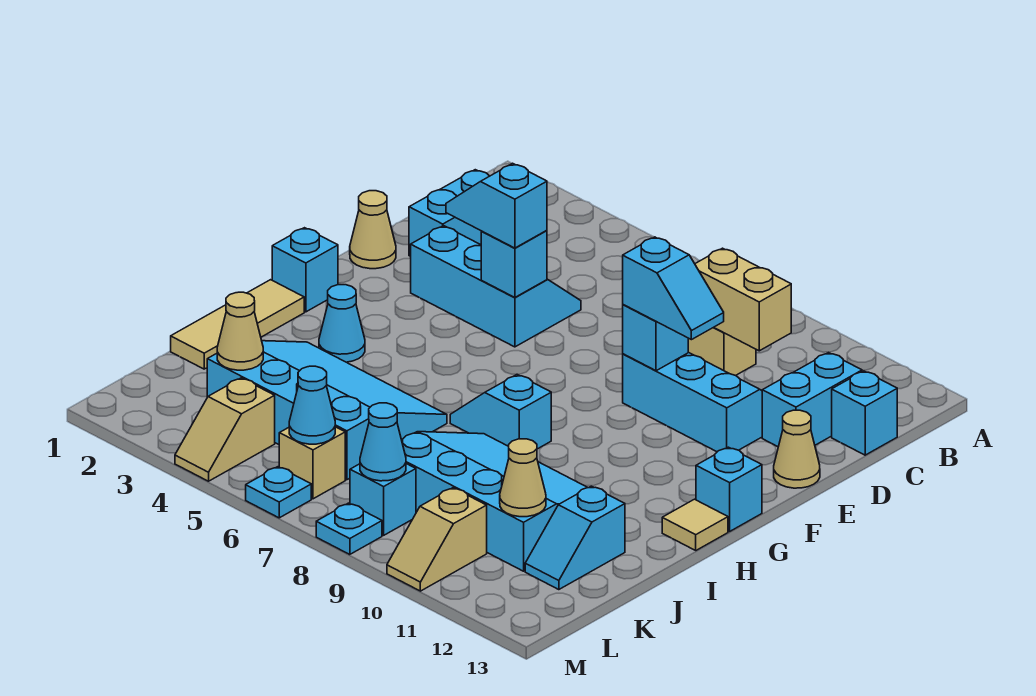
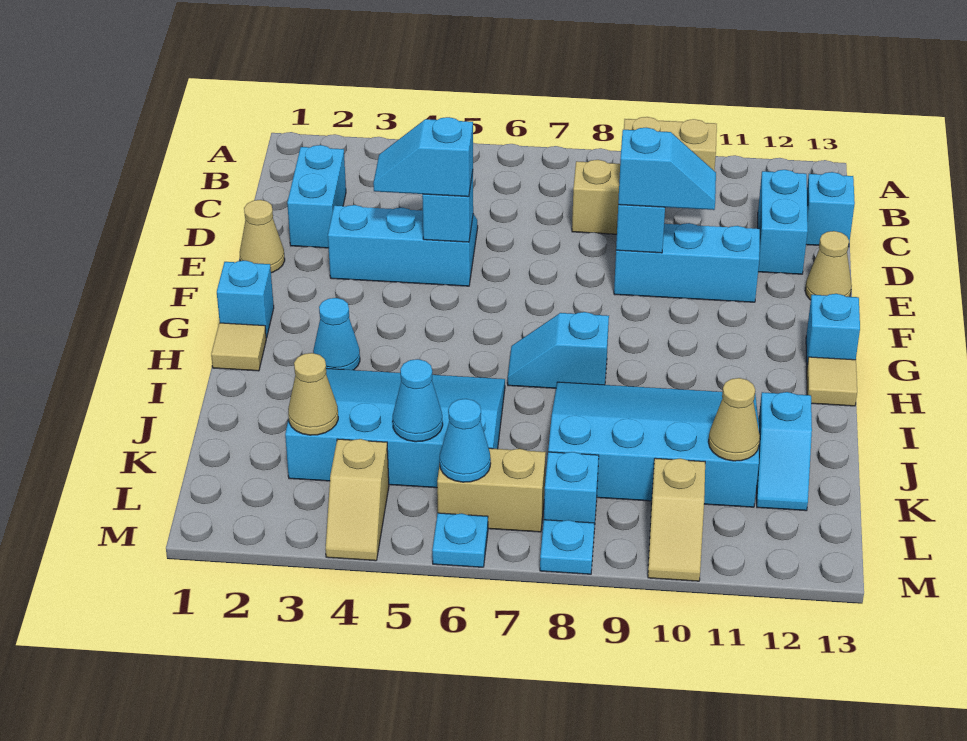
tan 1x3 tile [171,280,304,369] -> tan 1x1 tile [211,323,266,371]
tan 1x1 brick [279,427,345,499] -> tan 1x2 brick [437,448,546,532]
cyan 1x1 cone [360,403,406,481] -> cyan 1x1 cone moved to [393,359,443,442]

